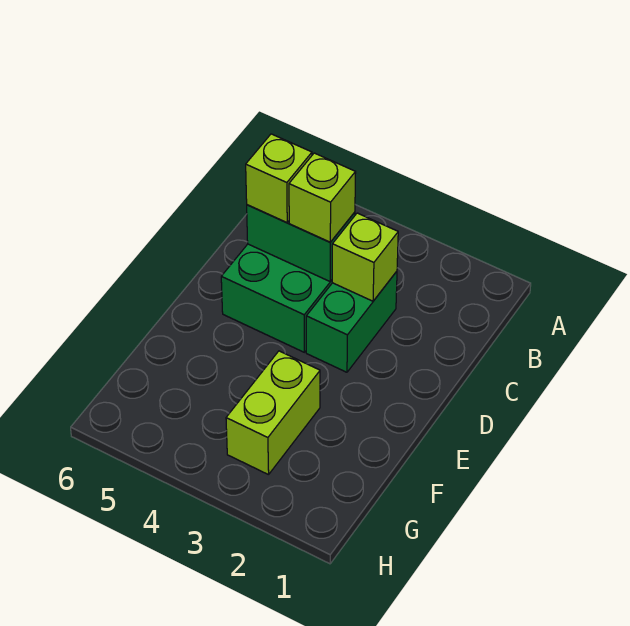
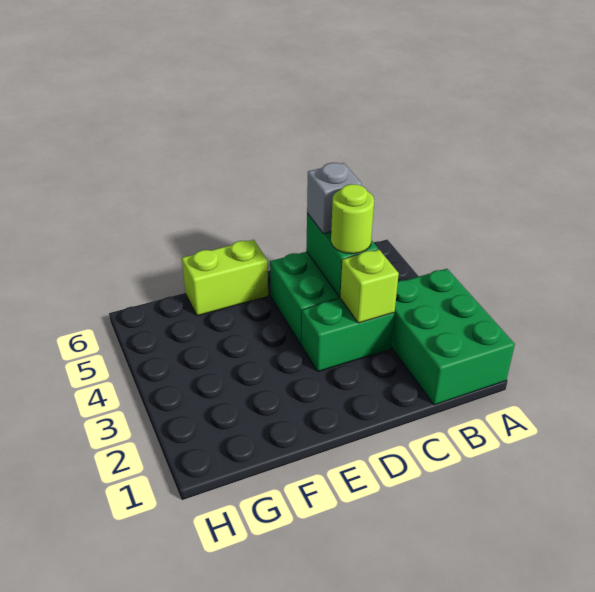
none -> green 2x3 brick [391,269,515,405]
lime 1x1 brick [289,153,356,242] -> lime 1x1 round brick [331,184,374,254]
lime 1x1 brick [246,134,312,222] -> grey 1x1 brick [307,163,362,234]
lime 1x2 brick [226,351,320,475] -> lime 1x2 brick moved to [182,240,268,316]

